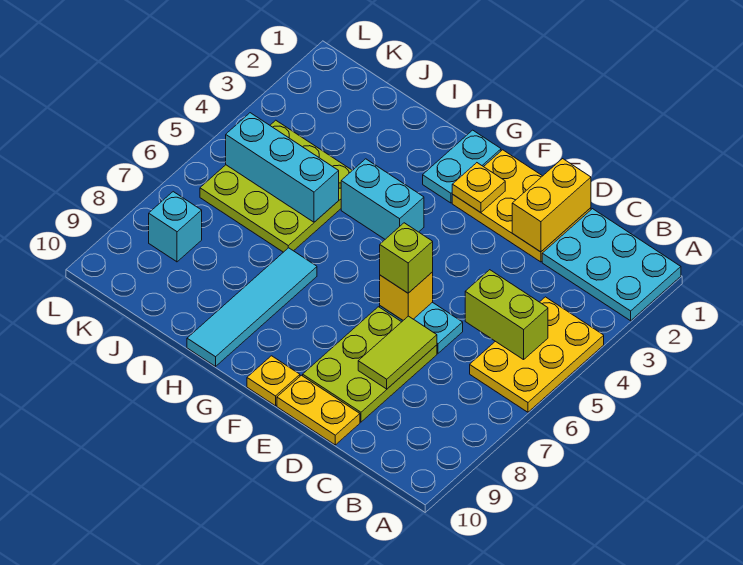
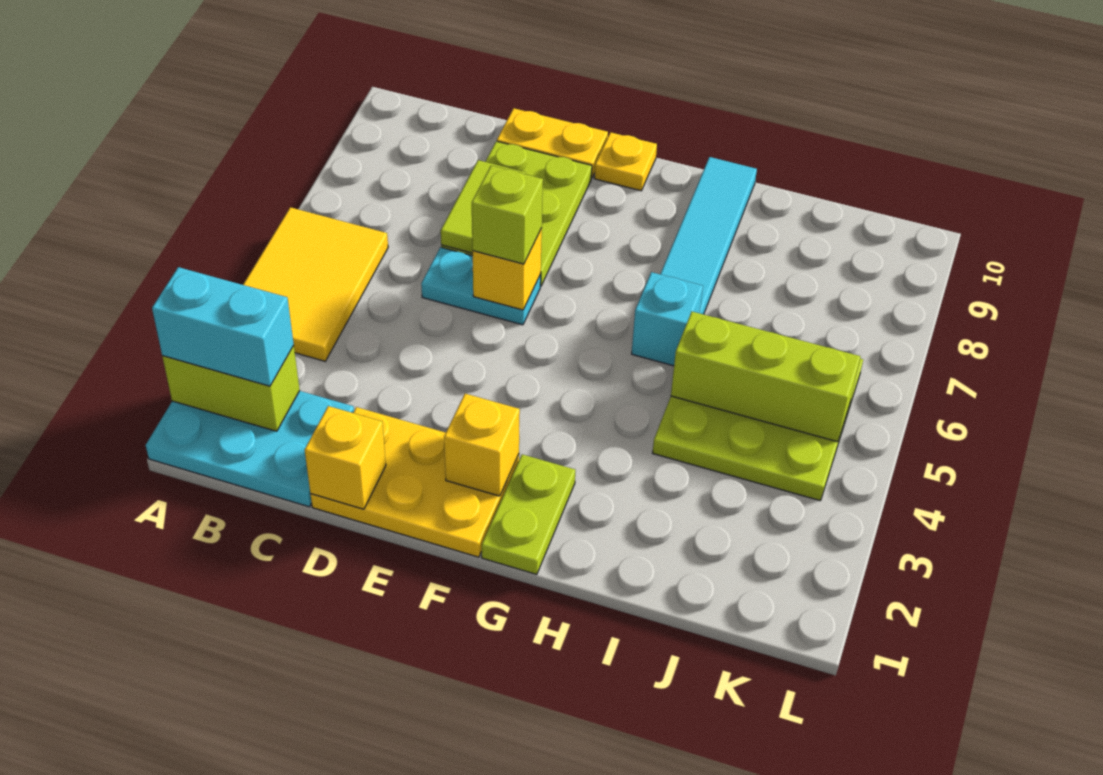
yellow 2x3 plate [470,297,604,412] -> yellow 2x3 tile [243,207,388,361]
lime 1x2 brick [465,270,548,360] -> lime 1x2 brick moved to [162,346,300,431]
yellow 1x2 brick [512,159,591,252] -> yellow 1x1 brick [305,406,386,509]
yellow 1x1 plate [452,163,505,213] -> yellow 1x1 brick [444,394,520,496]
cyan 1x2 plate [423,130,501,203] -> lime 1x2 plate [482,454,575,574]
cyan 1x2 brick [341,159,424,239] -> cyan 1x2 brick moved to [152,267,294,386]
cyan 1x3 brick [226,113,339,222] -> lime 1x3 brick [671,312,861,442]
cyan 1x1 brick [149,192,202,262] -> cyan 1x1 brick moved to [632,272,703,366]

